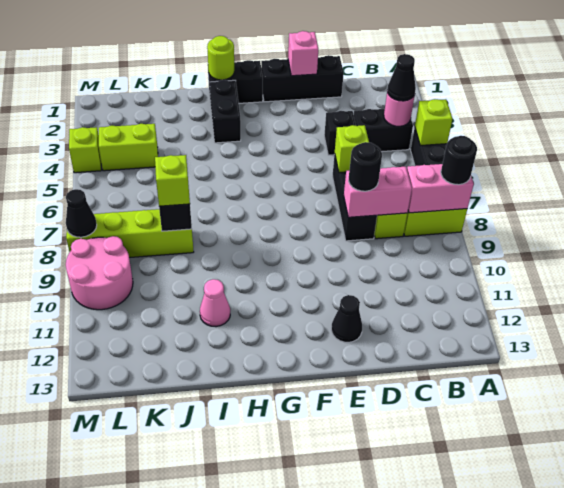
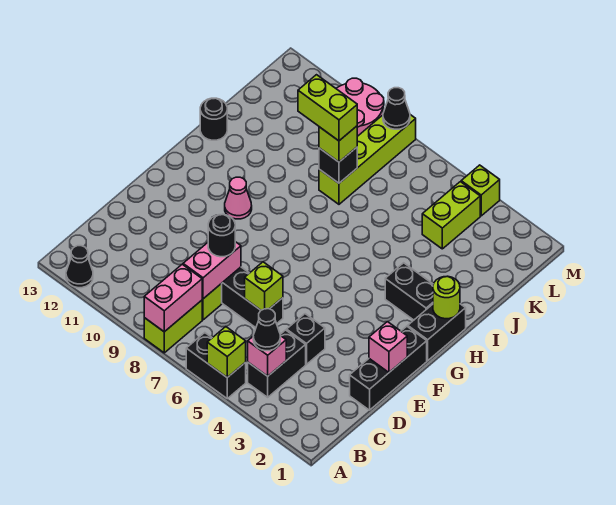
black 1x1 round brick [441,136,477,185] -> black 1x1 round brick moved to [200,98,227,140]
pink 1x1 round brick [384,90,415,126] -> pink 1x1 brick [248,336,286,376]
black 1x1 cone [331,295,362,342] -> black 1x1 cone moved to [66,246,93,288]
pink 1x1 cone [200,279,230,327] -> pink 1x1 cone moved to [225,177,252,219]
none -> lime 1x2 brick [298,75,357,141]

